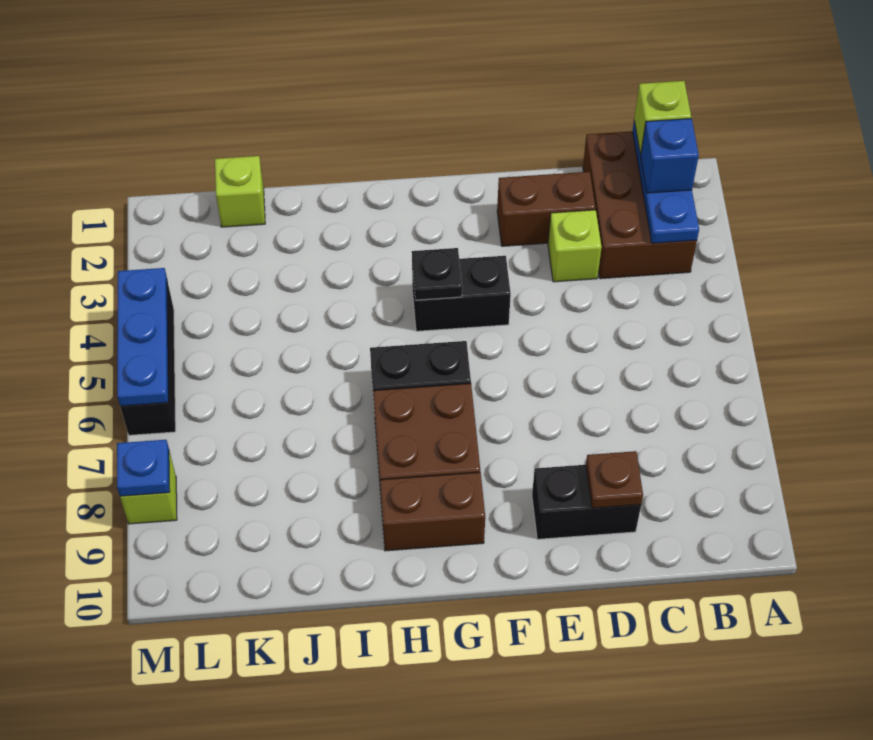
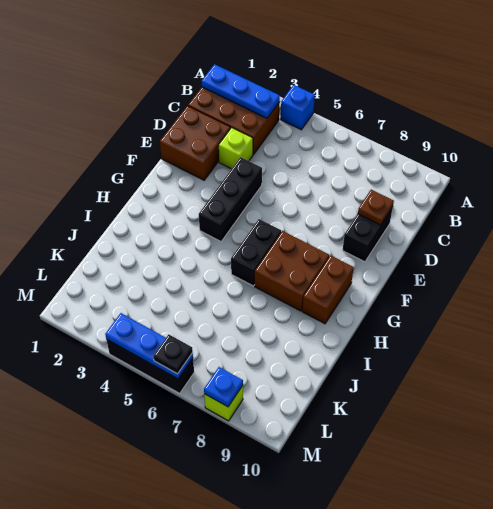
lime 1x1 brick [634,81,691,155] -> none
blue 1x1 brick [641,119,699,193] -> blue 1x1 brick moved to [281,85,315,130]
brown 1x2 brick [497,172,596,246] -> brown 2x2 brick [160,106,231,180]
black 1x2 brick [412,256,511,331] -> black 1x3 brick [199,157,262,241]
black 1x1 plate [412,248,462,300] -> black 1x1 plate moved to [153,334,193,374]
lime 1x1 brick [215,156,265,227] -> none

